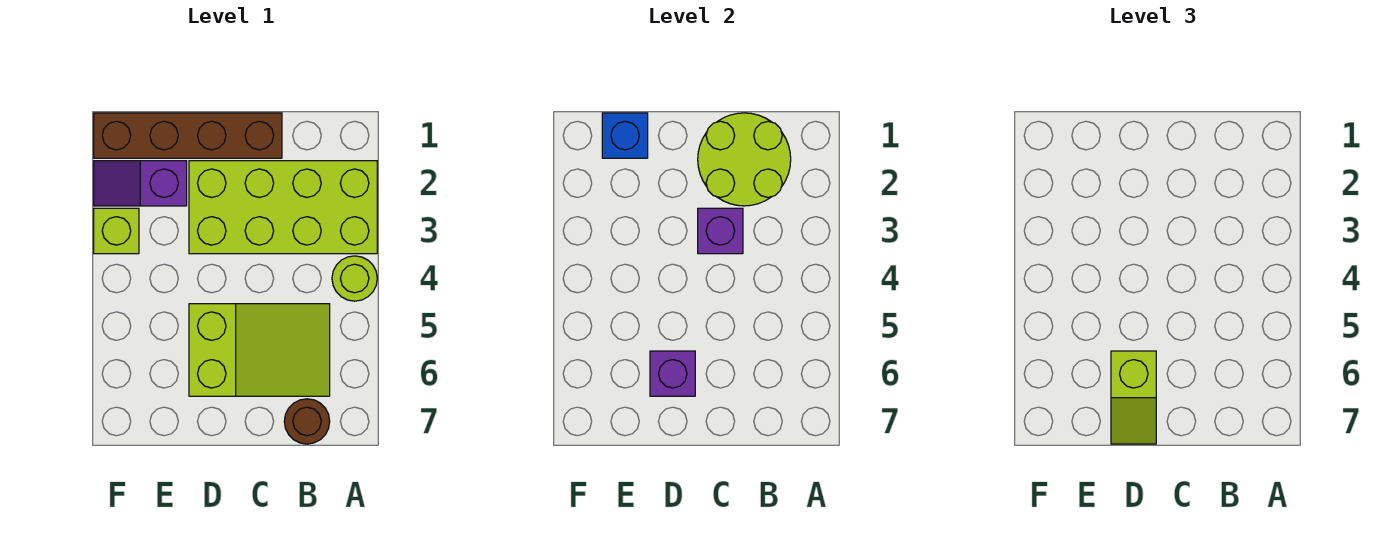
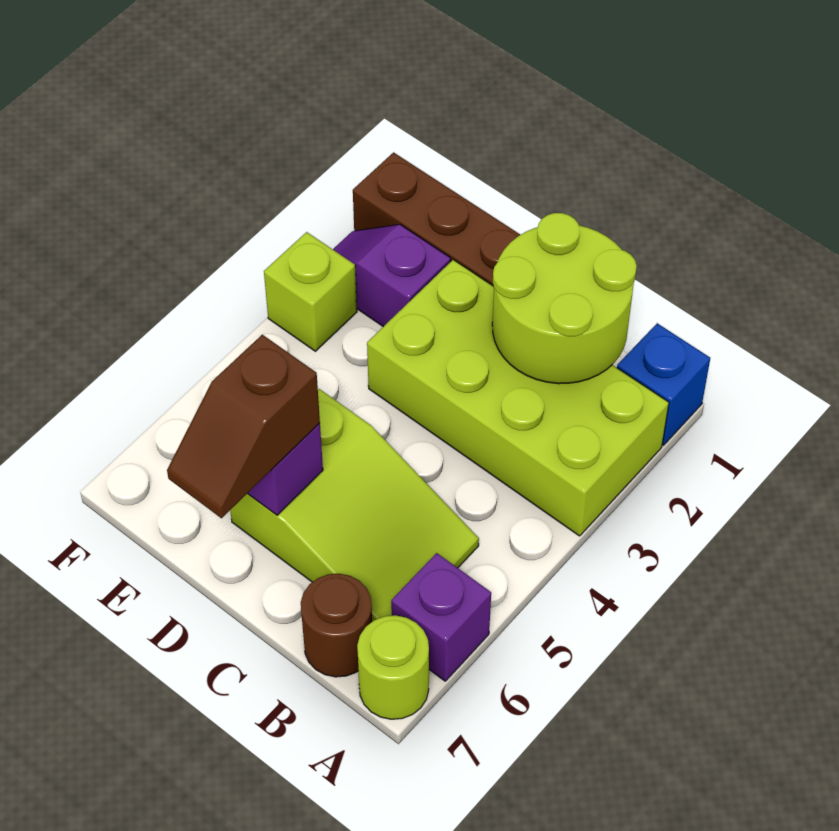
lime 1x1 round brick [332,256,377,301] -> lime 1x1 round brick moved to [357,615,429,719]
purple 1x1 brick [698,208,743,254] -> purple 1x1 brick moved to [391,553,491,681]
lime 1x2 slope [1111,351,1156,444] -> brown 1x2 slope [167,335,320,518]
blue 1x1 brick [602,113,648,158] -> blue 1x1 brick moved to [617,323,710,445]

